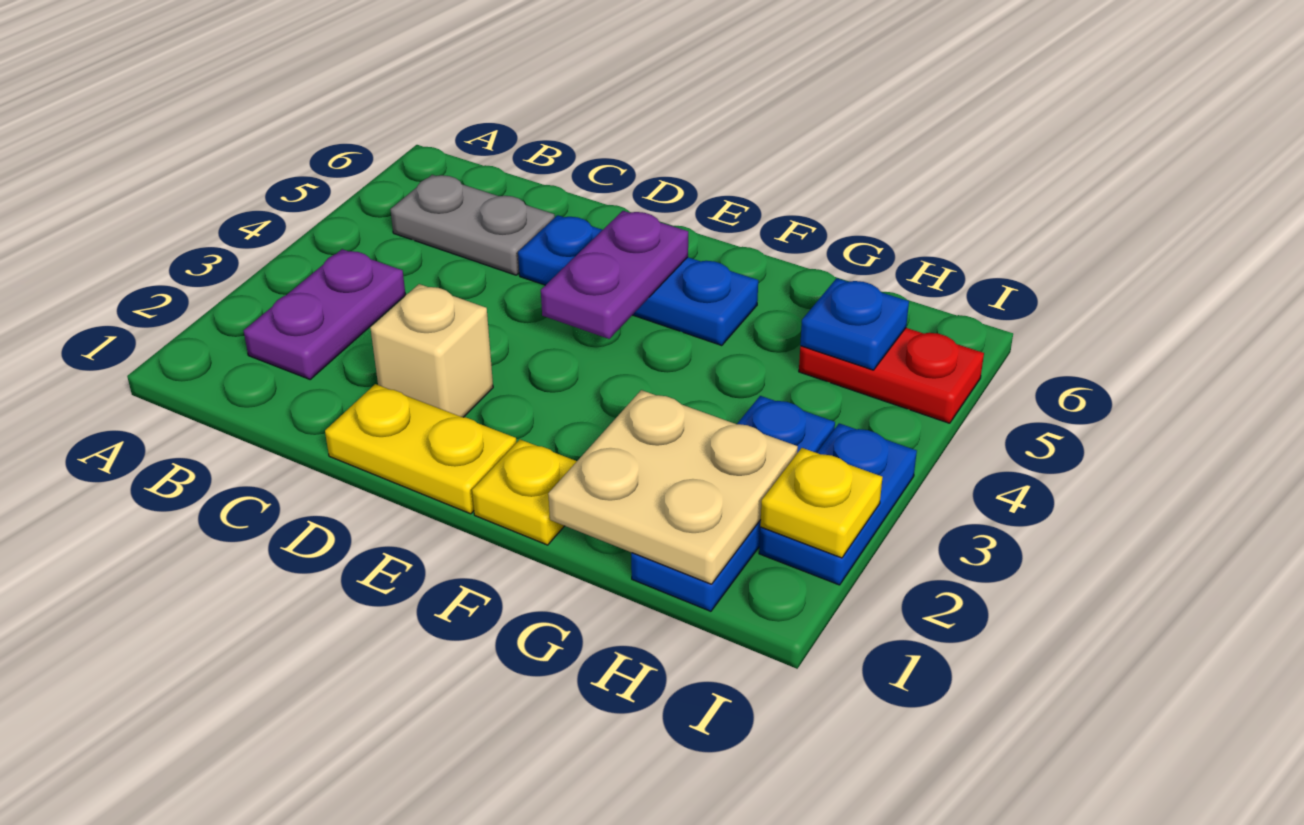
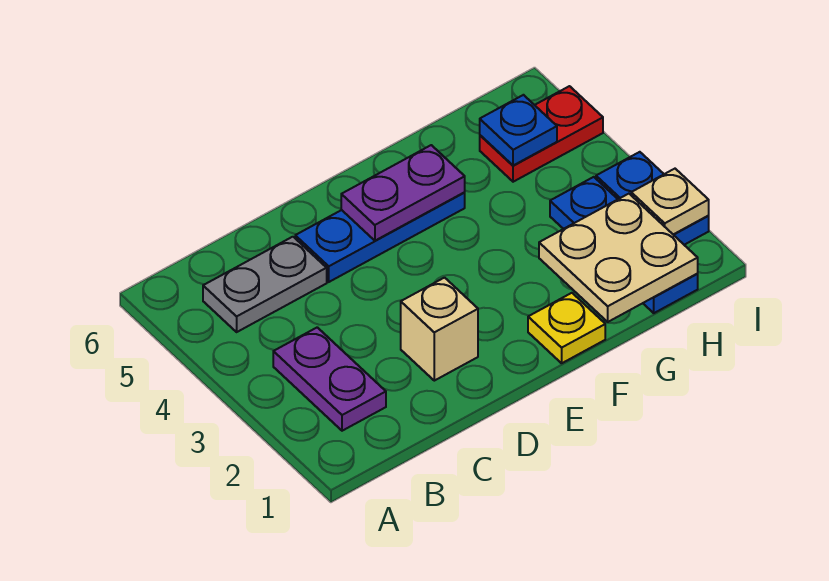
yellow 1x2 plate [325,384,516,514] -> none
purple 1x2 plate [541,211,688,339] -> purple 1x2 plate turned to [341,145,465,241]
yellow 1x1 plate [760,448,883,558] -> tan 1x1 plate [631,169,709,235]

